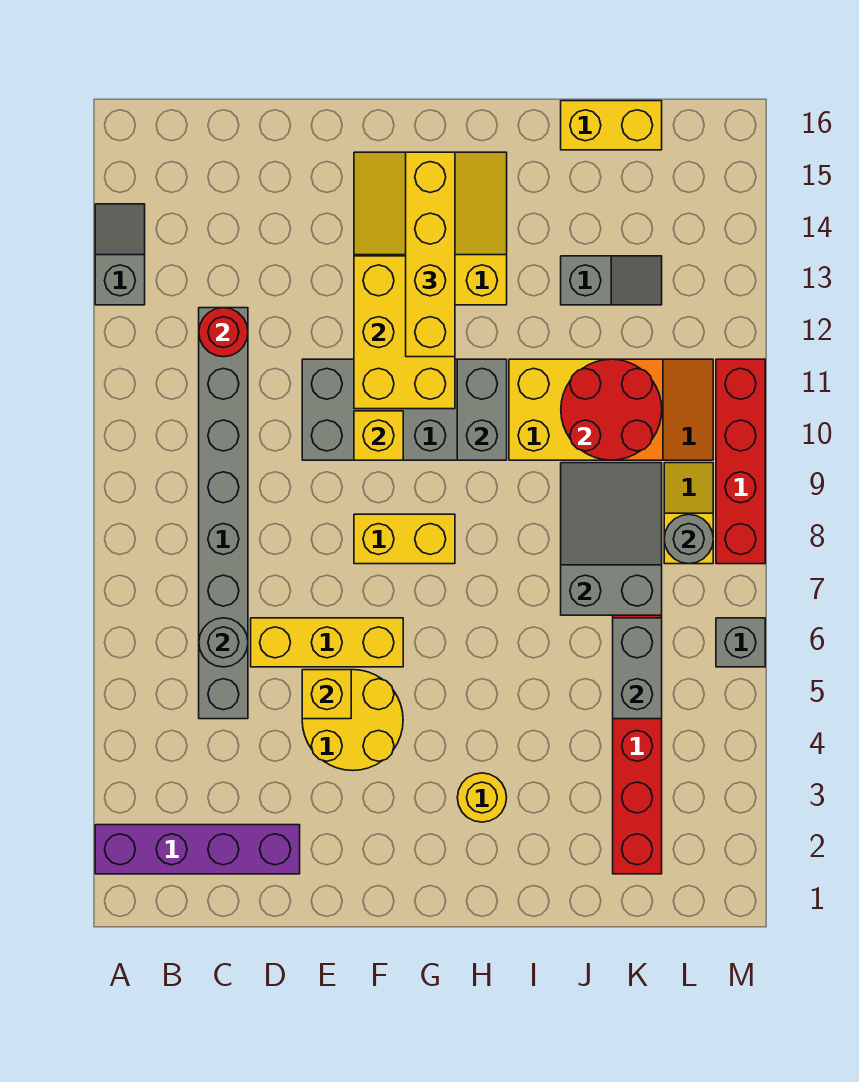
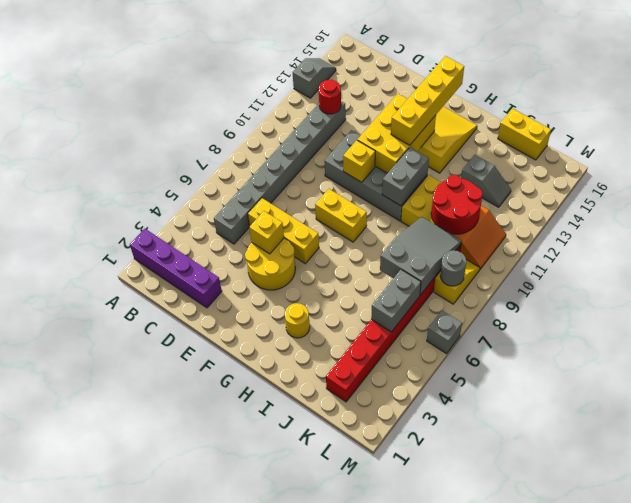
grey 1x1 round brick [199,618,248,667] -> none
red 1x4 brick [716,359,765,564] -> none

